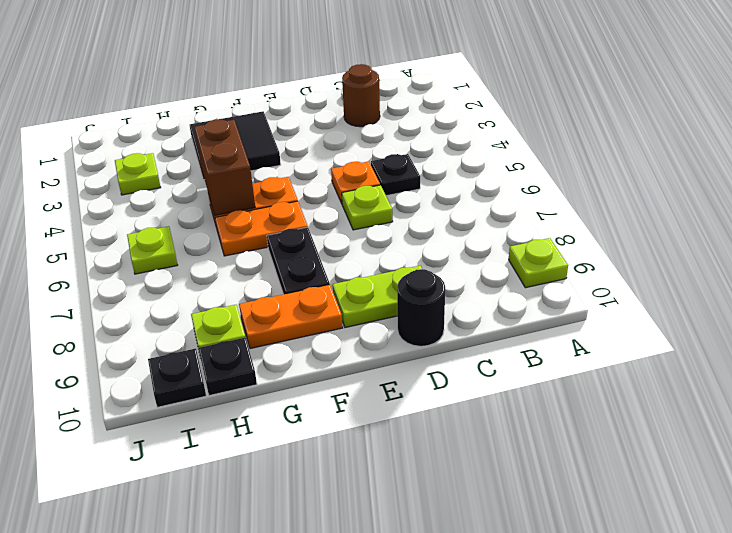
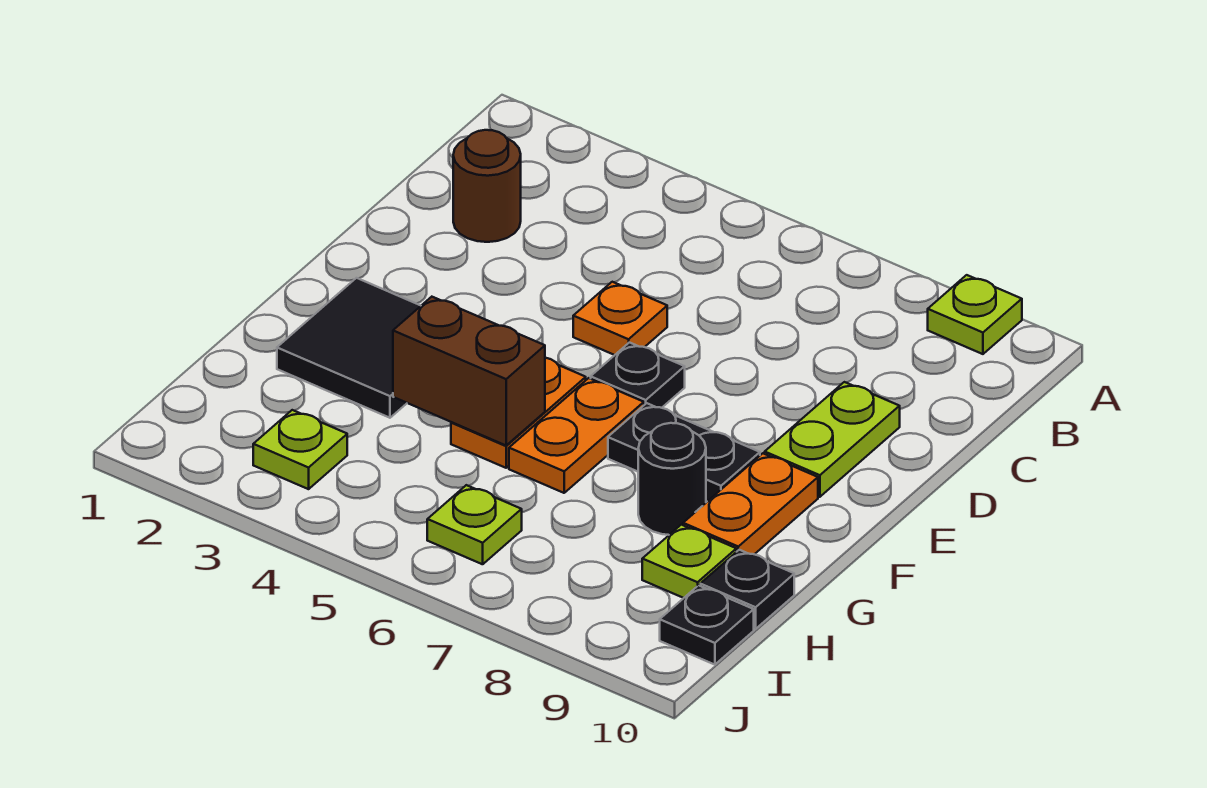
black 1x1 plate [371,154,420,196] -> black 1x1 plate moved to [591,343,685,408]
lime 1x1 plate [342,185,393,230] -> none
black 1x1 round brick [397,269,445,346] -> black 1x1 round brick moved to [638,423,706,535]

